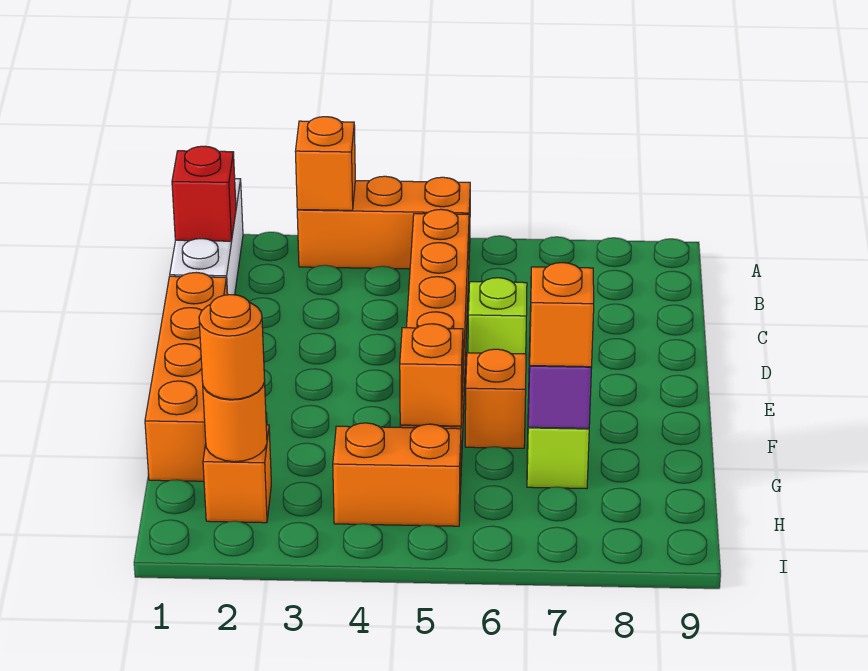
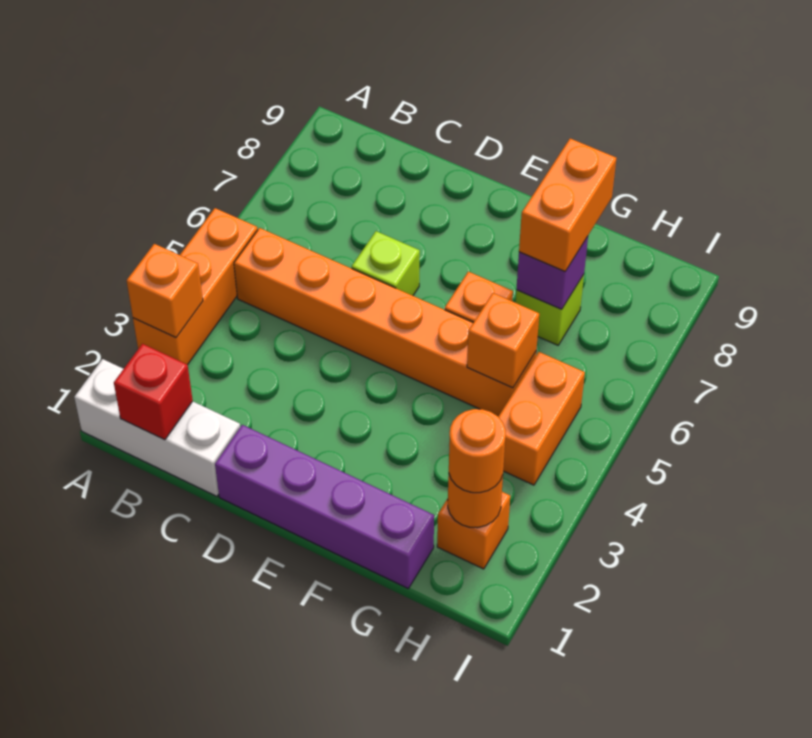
orange 1x4 brick [145,273,227,481] -> purple 1x4 brick [215,425,434,588]
orange 1x1 brick [530,263,594,367] -> orange 1x2 brick [519,138,616,272]

